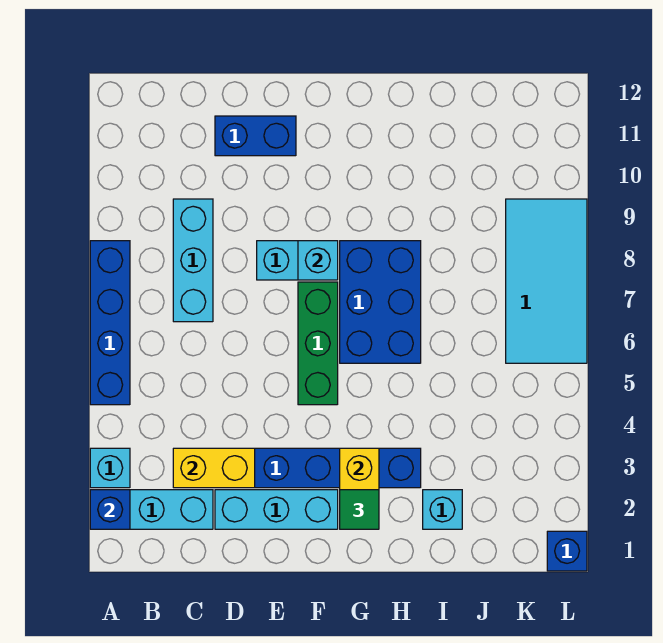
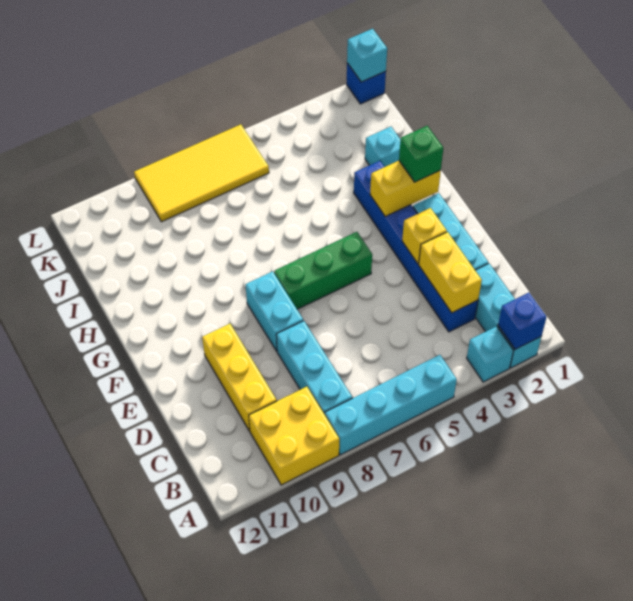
blue 1x4 brick [90,241,130,405] -> cyan 1x4 brick [325,355,457,455]
none -> yellow 2x2 brick [249,387,339,485]
cyan 1x3 brick [173,199,213,322] -> cyan 1x3 brick turned to [276,321,352,415]
none -> yellow 1x3 brick [202,324,277,431]
blue 1x2 brick [215,116,296,156] -> none
none -> yellow 1x1 brick [402,208,447,264]
cyan 1x1 brick [298,241,338,280] -> cyan 1x1 brick moved to [347,29,387,82]
green 1x1 tile [340,490,379,529] -> green 1x1 brick [399,126,443,182]
blue 2x3 brick [340,241,421,363] -> none
cyan 2x4 tile [506,199,587,363] -> yellow 2x4 tile [134,125,269,222]

